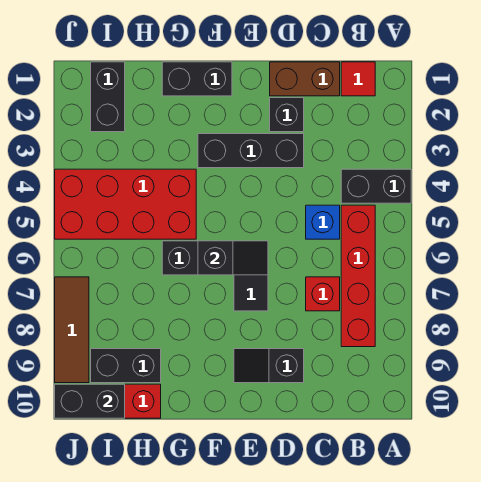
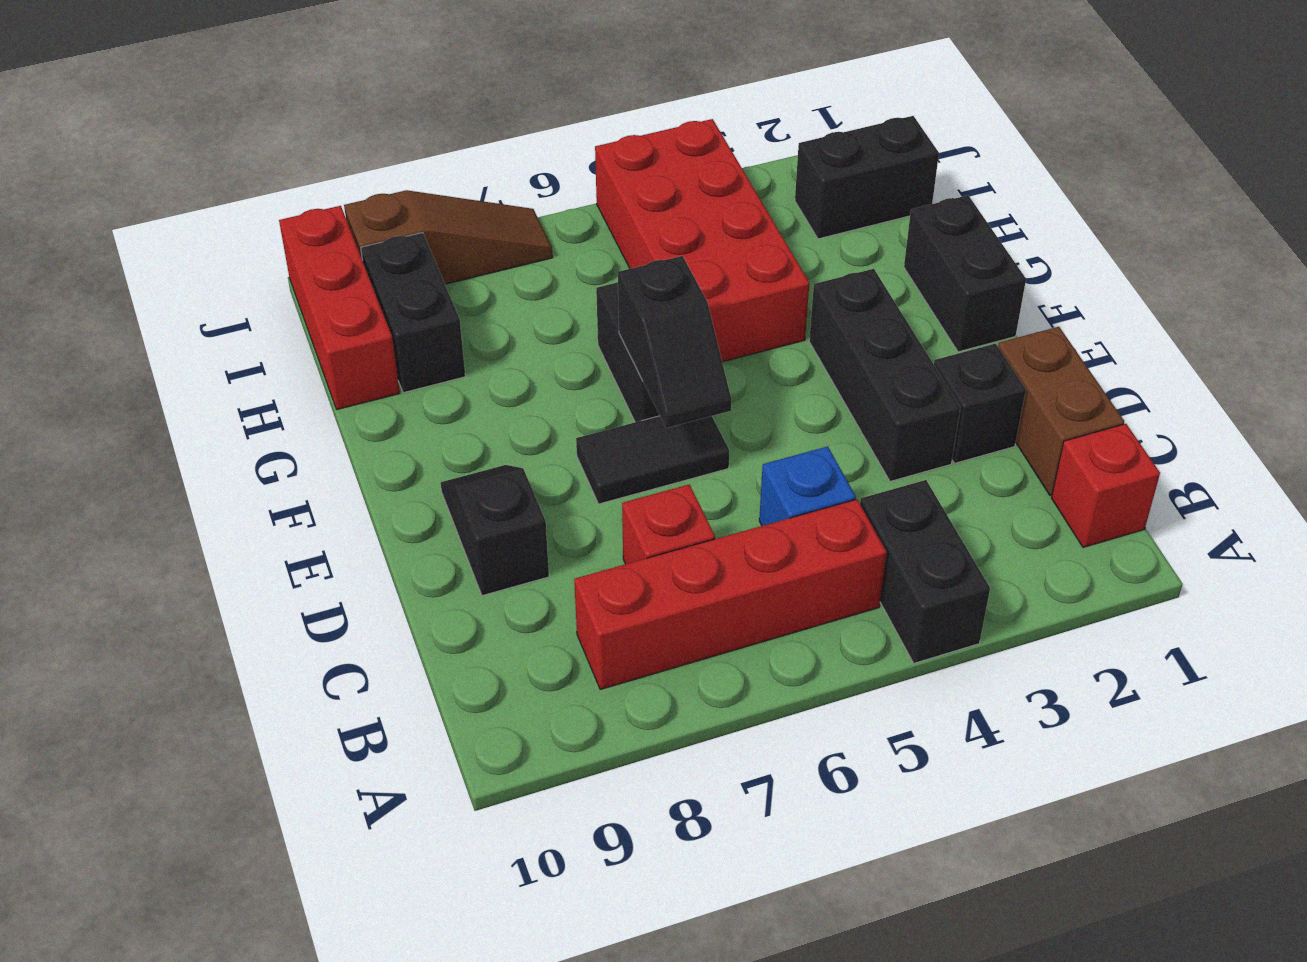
red 1x1 tile [341,62,375,96] -> red 1x1 brick [1051,424,1160,548]
black 1x2 brick [55,384,125,418] -> none
brown 1x3 tile [55,277,89,383] -> brown 1x3 slope [344,190,553,284]

